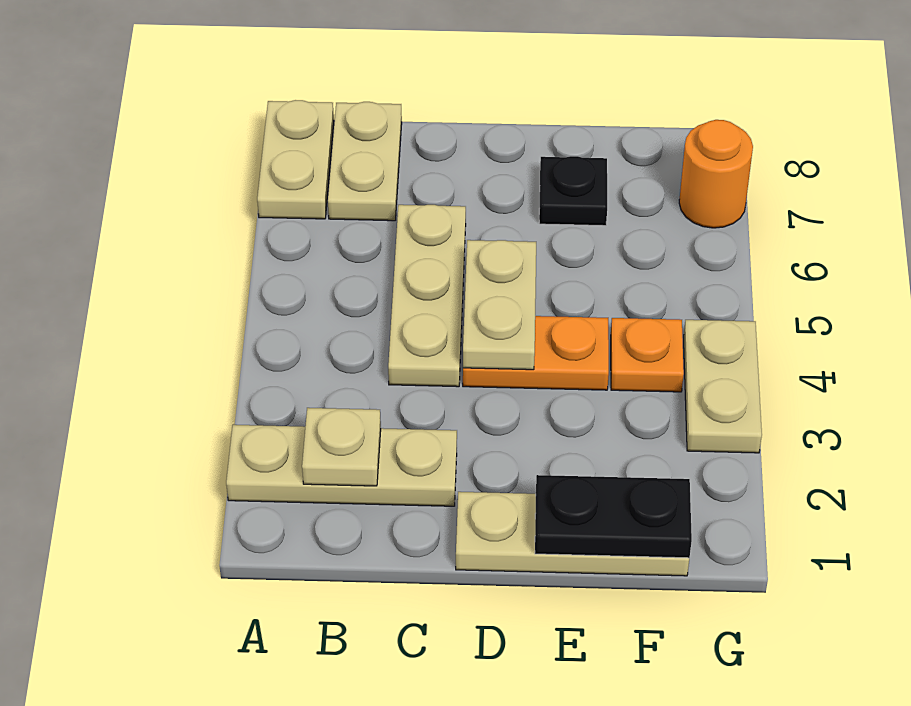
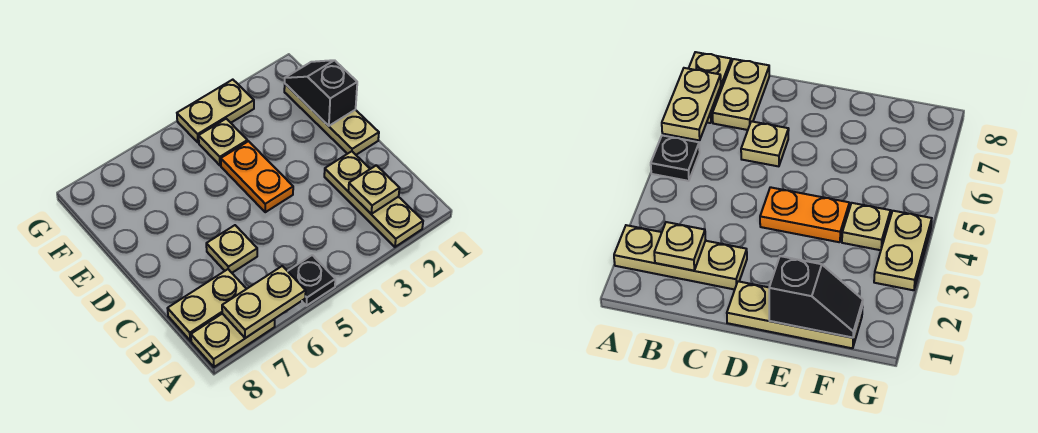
tan 1x3 plate [388,205,466,387] -> tan 1x1 plate [206,225,257,273]
tan 1x2 plate [463,240,536,370] -> tan 1x2 plate moved to [222,266,306,338]
black 1x2 plate [535,475,692,558] -> black 1x2 slope [285,60,357,126]
black 1x1 plate [539,156,607,226] -> black 1x1 plate moved to [288,255,335,306]
orange 1x1 plate [611,318,684,392] -> tan 1x1 plate [199,119,248,165]
orange 1x1 round brick [679,120,753,228] -> none

